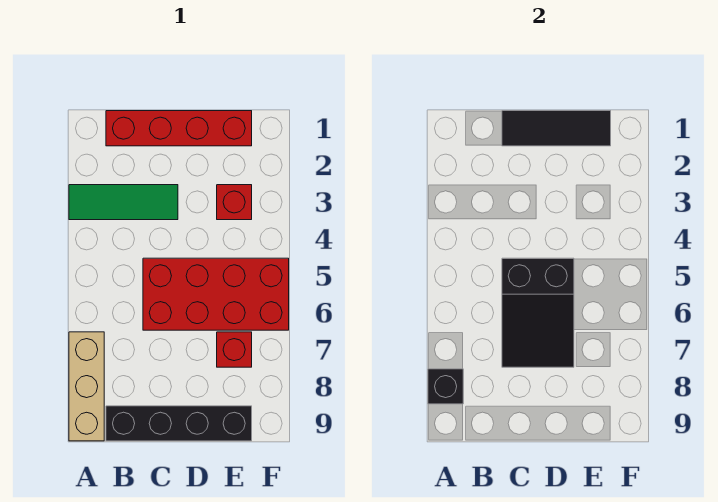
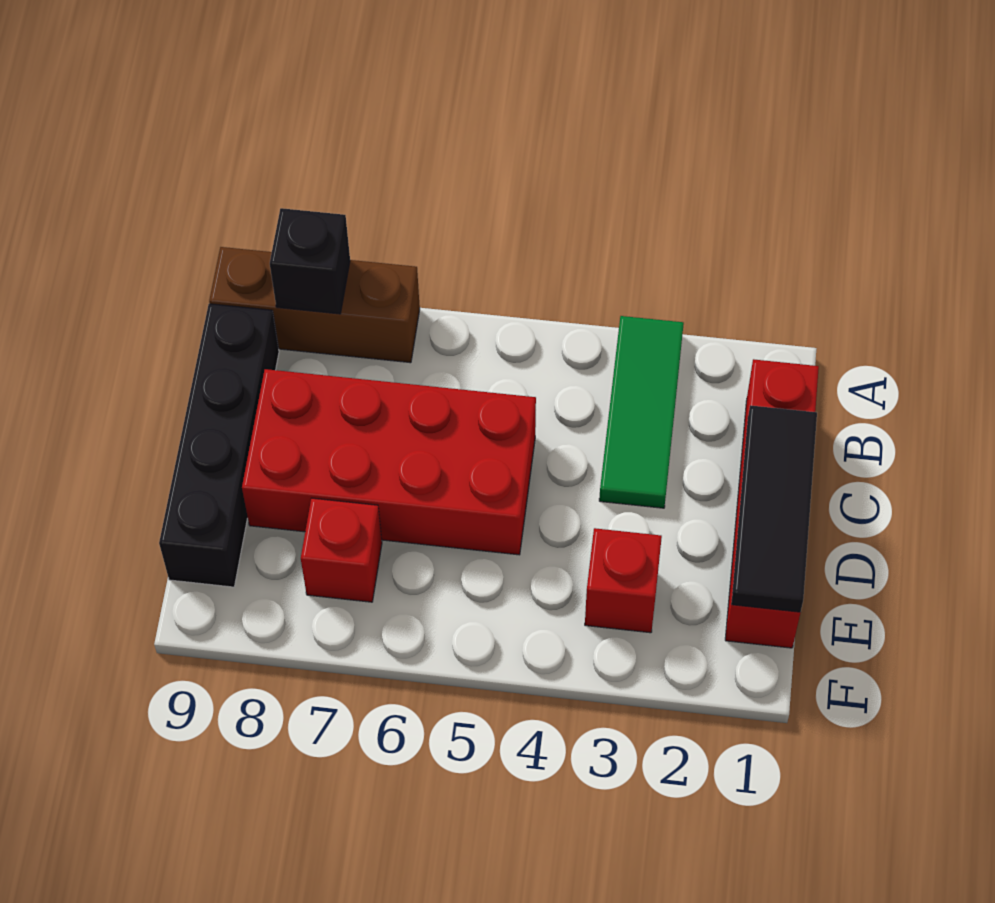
tan 1x3 brick [69,332,104,441] -> brown 1x3 brick [209,247,420,363]
red 2x4 brick [143,258,289,330] -> red 2x4 brick turned to [242,369,536,555]
black 2x3 slope [502,258,574,367] -> none

